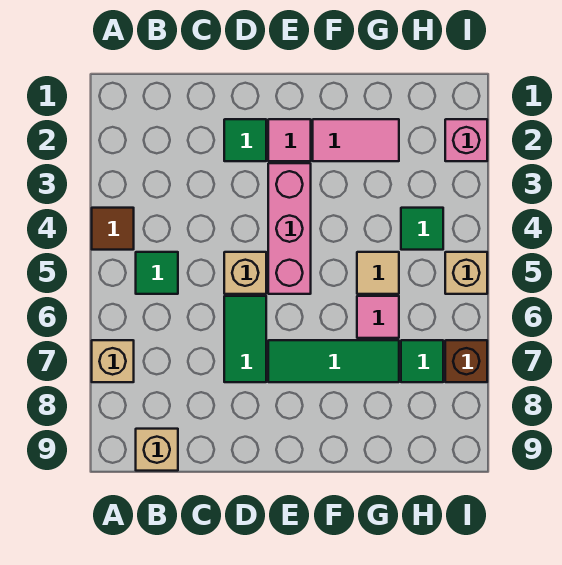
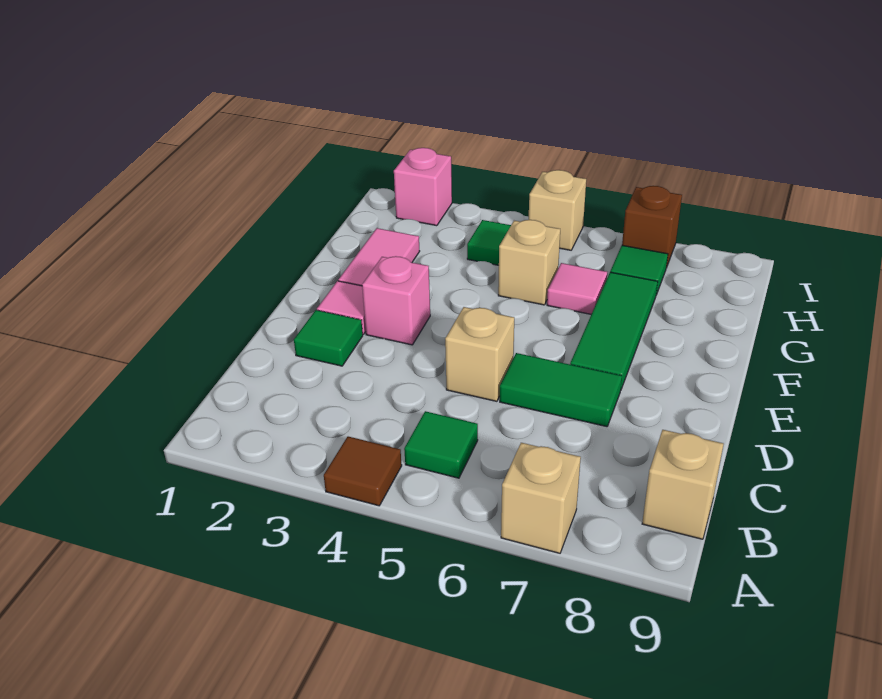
pink 1x3 brick [268,163,311,294] -> pink 1x1 brick [362,256,430,345]
tan 1x1 tile [357,252,399,294] -> tan 1x1 brick [498,220,560,305]

